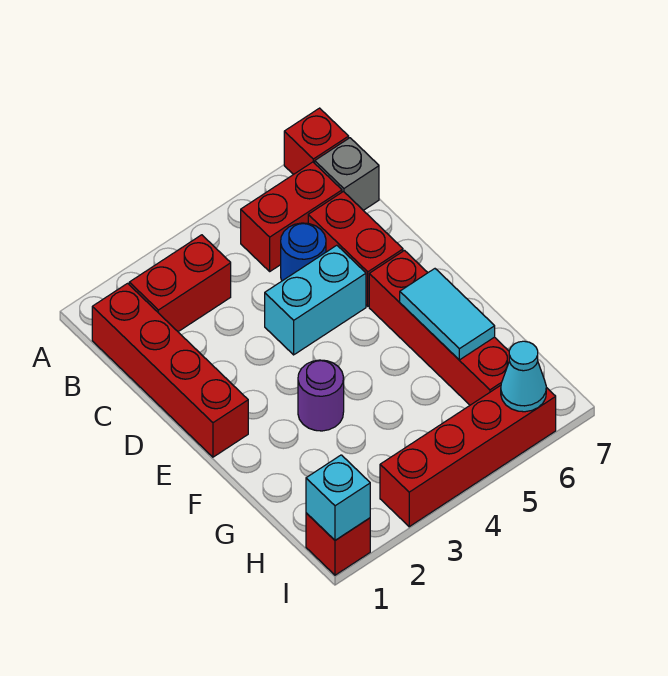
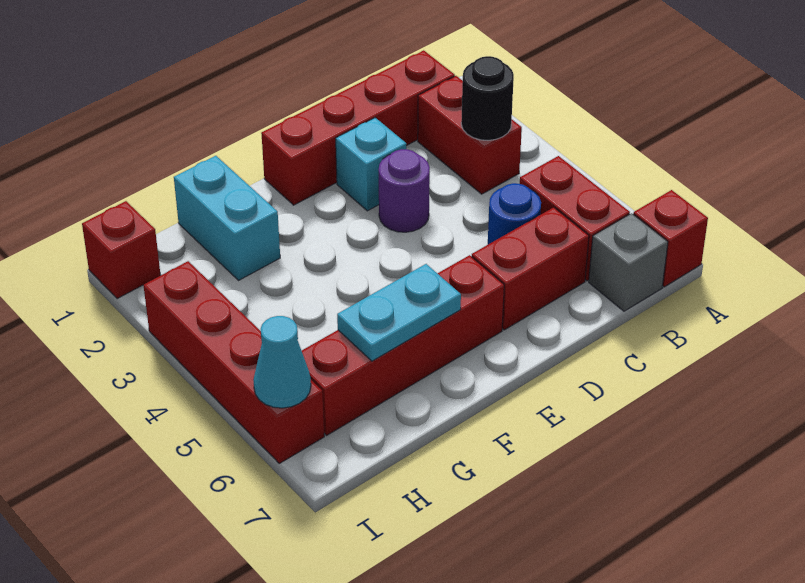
none -> black 1x1 round brick [461,56,514,140]
cyan 1x2 brick [265,245,366,355] -> cyan 1x2 brick moved to [174,156,280,280]
purple 1x1 round brick [298,360,344,431] -> purple 1x1 round brick moved to [379,149,430,232]
cyan 1x2 tile [400,269,495,360] -> cyan 1x2 plate [337,264,461,361]
cyan 1x1 brick [306,455,370,540] -> cyan 1x1 brick moved to [336,118,406,211]

